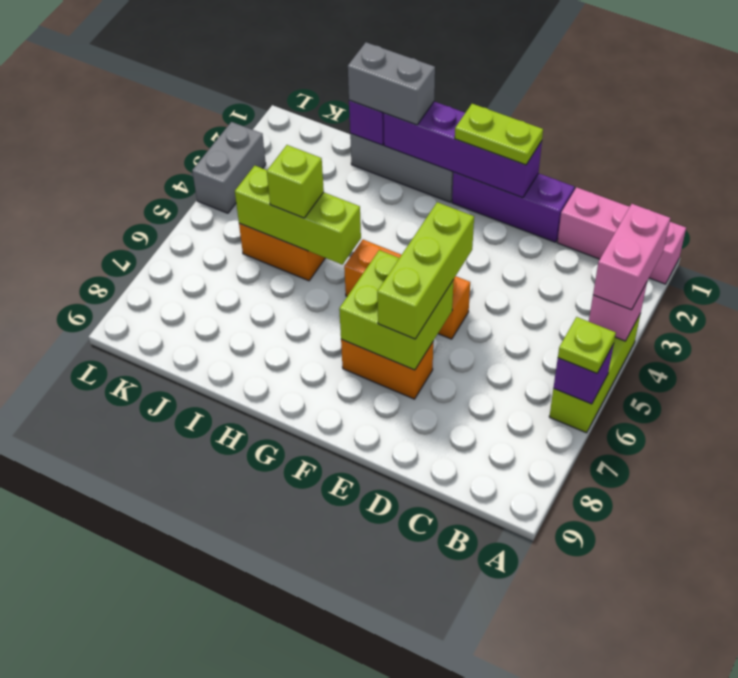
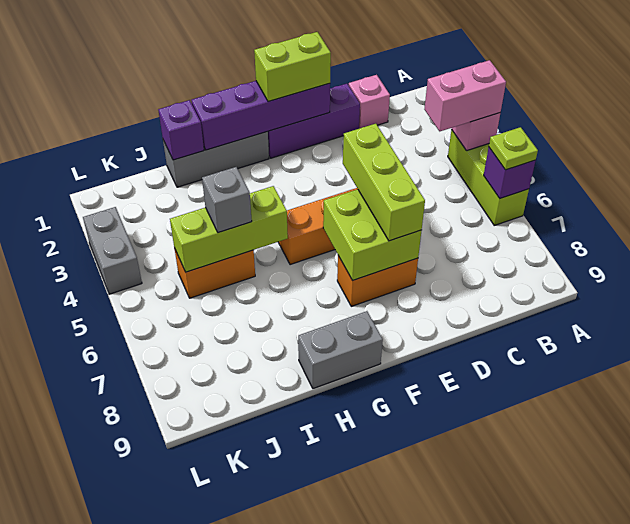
pink 1x3 brick [557,187,686,284] -> pink 1x1 brick [349,75,390,129]
pink 1x2 brick [593,204,670,310] -> pink 1x2 brick turned to [424,60,506,131]
lime 1x2 plate [455,104,543,165] -> lime 1x2 brick [254,32,331,102]
grey 1x2 brick [348,42,435,125] -> grey 1x2 brick moved to [298,311,383,389]
lime 1x1 brick [267,145,324,218] -> grey 1x1 brick [202,167,252,233]

